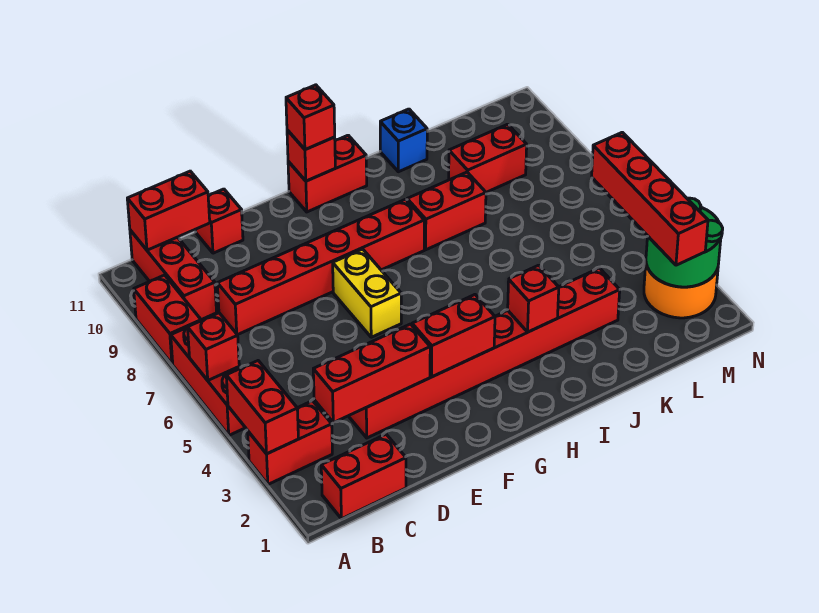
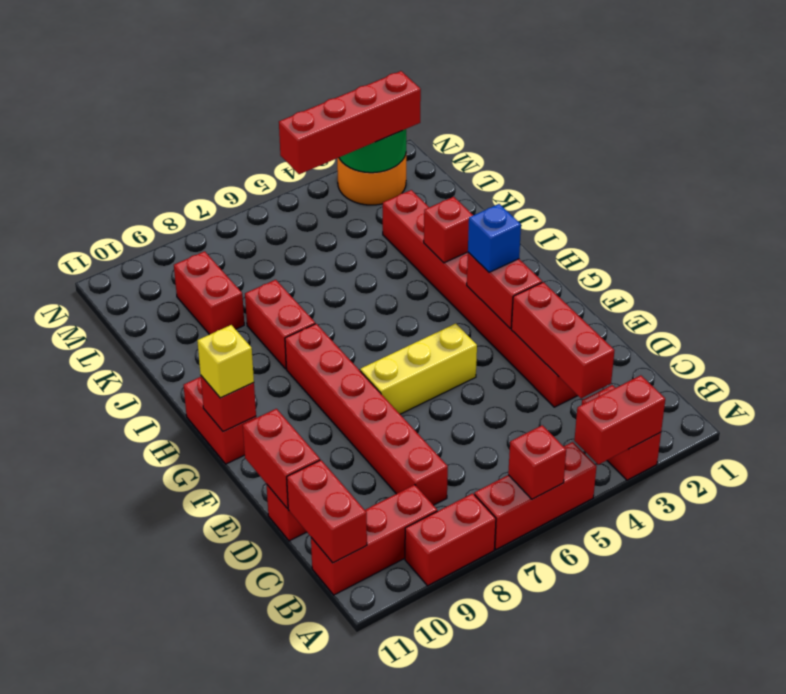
red 1x2 brick [321,434,406,519] -> red 1x2 brick moved to [243,409,320,509]
yellow 1x2 brick [333,249,401,337] -> yellow 1x3 brick [360,324,477,414]
red 1x1 brick [286,85,335,150] -> yellow 1x1 brick [197,325,254,398]
blue 1x1 brick [380,109,427,172] -> blue 1x1 brick moved to [468,204,521,272]

